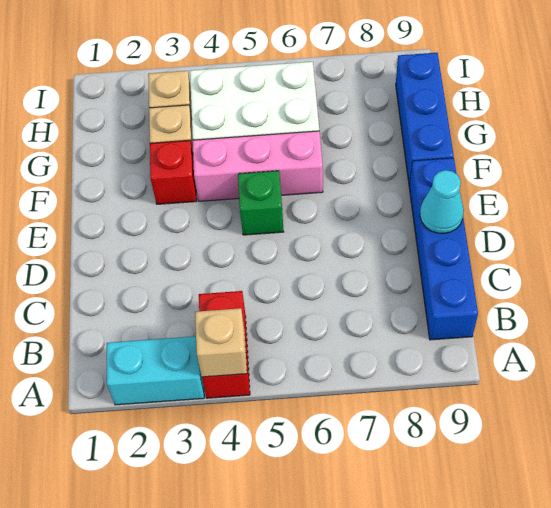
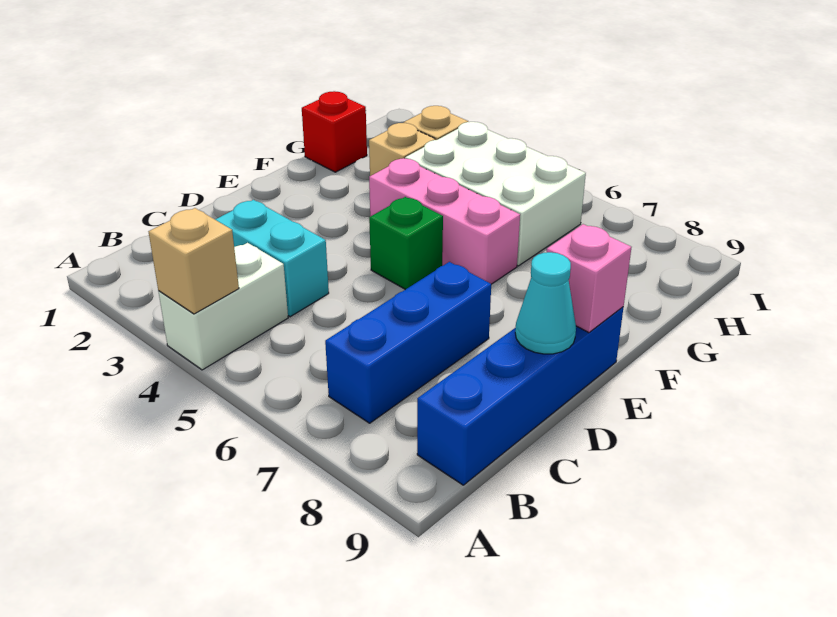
cyan 1x2 brick [107,336,204,405] -> cyan 1x2 brick moved to [215,200,329,317]
red 1x2 brick [199,291,250,398] -> white 1x2 brick [158,243,288,370]
none -> pink 1x1 brick [547,224,631,333]
red 1x1 brick [150,140,197,204] -> red 1x1 brick moved to [302,91,367,172]
blue 1x3 brick [396,53,454,186] -> blue 1x3 brick moved to [325,262,491,423]

